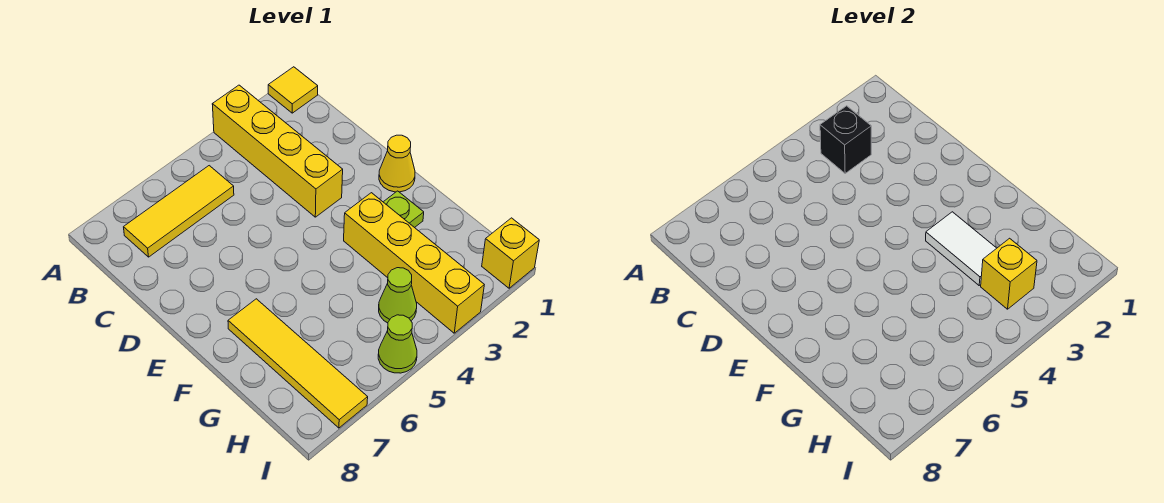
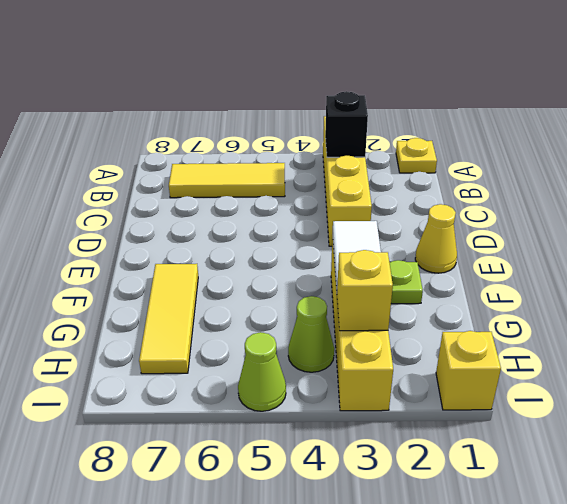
yellow 1x1 tile [268,67,318,113] -> yellow 1x1 plate [396,138,437,173]
yellow 1x4 tile [228,299,368,428] -> yellow 1x3 tile [139,264,198,374]

